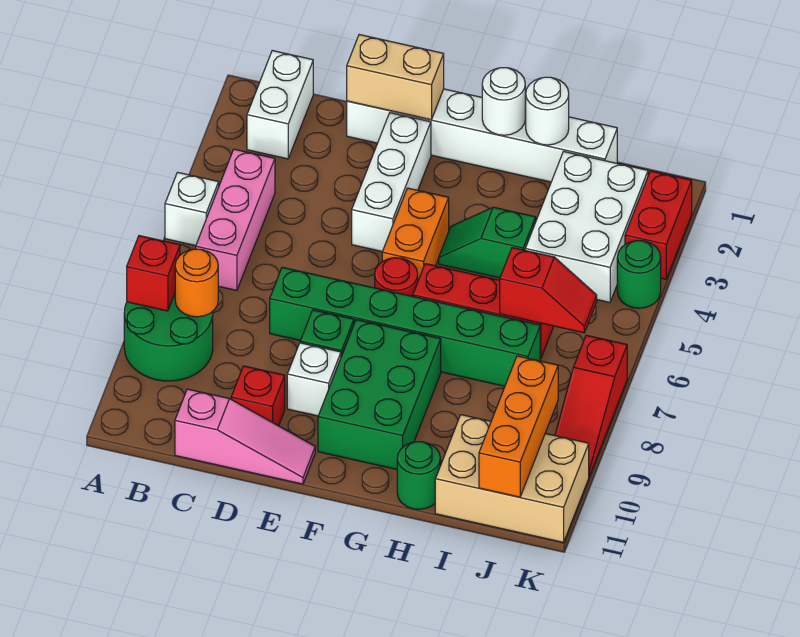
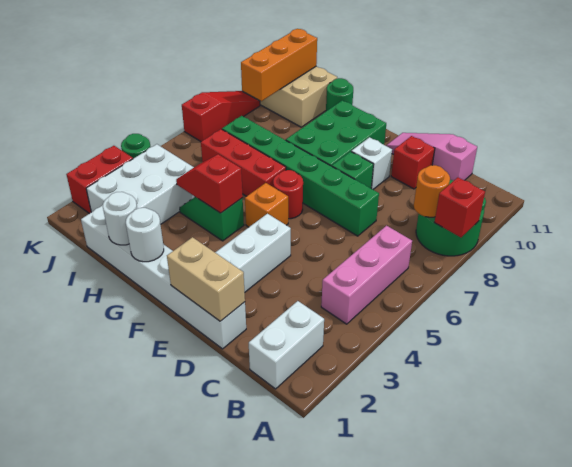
white 1x1 brick [165,172,219,246] -> none
orange 1x2 brick [382,188,449,280] -> orange 1x1 brick [245,183,288,227]
green 1x2 slope [439,207,536,278] -> green 1x2 slope turned to [180,197,244,241]
red 1x2 slope [500,248,597,333] -> red 1x2 slope moved to [176,154,243,213]

